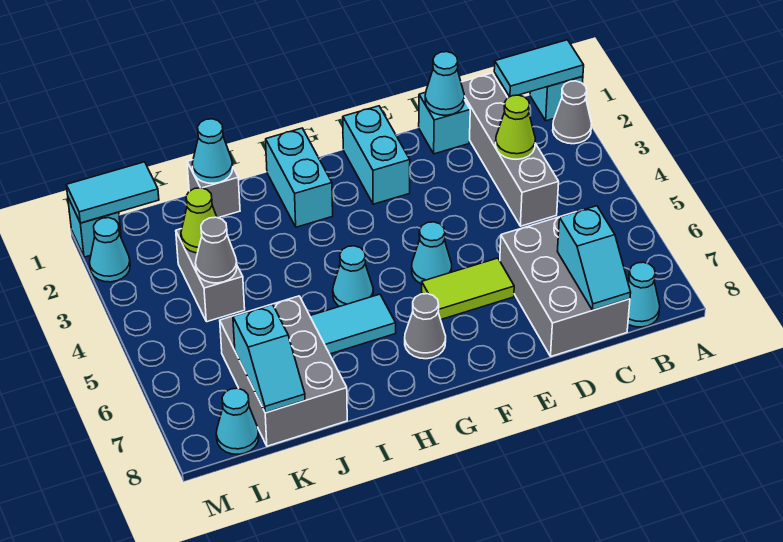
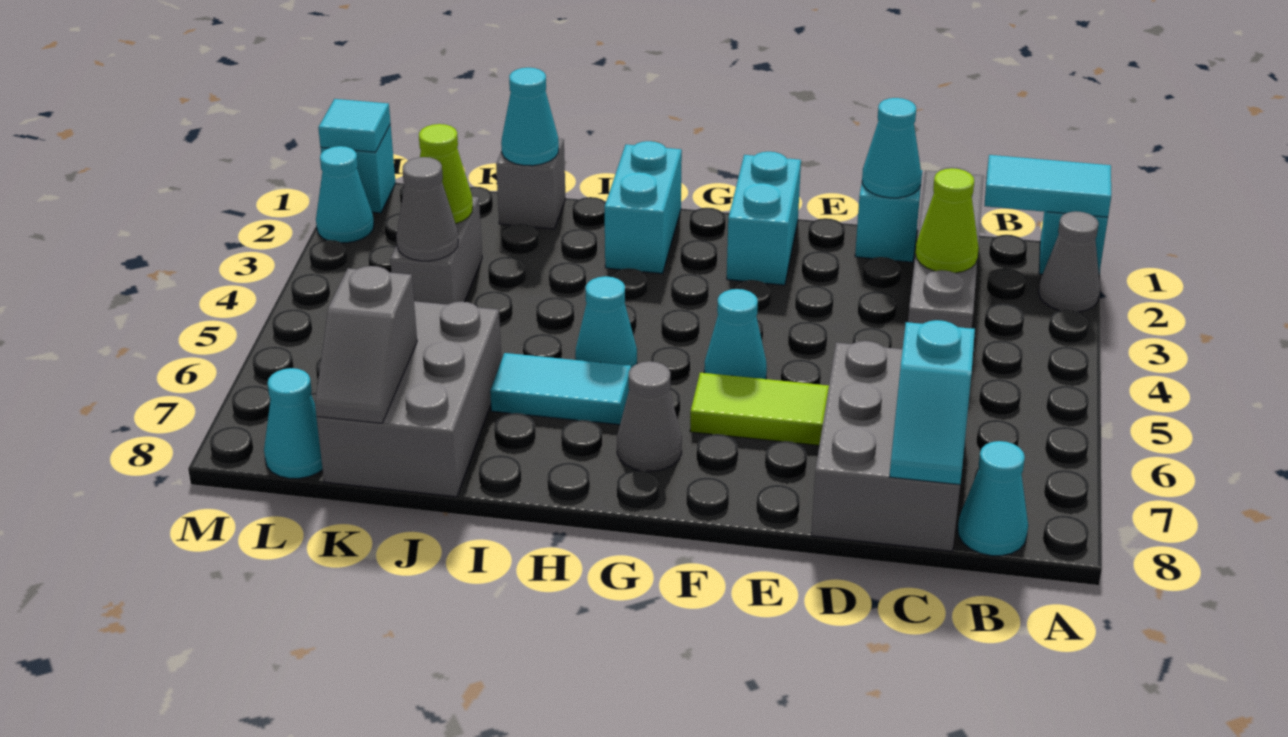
cyan 1x2 slope [233,304,305,413] -> grey 1x2 slope [315,266,417,423]
cyan 1x2 tile [66,162,159,223] -> cyan 1x1 tile [318,99,391,152]

